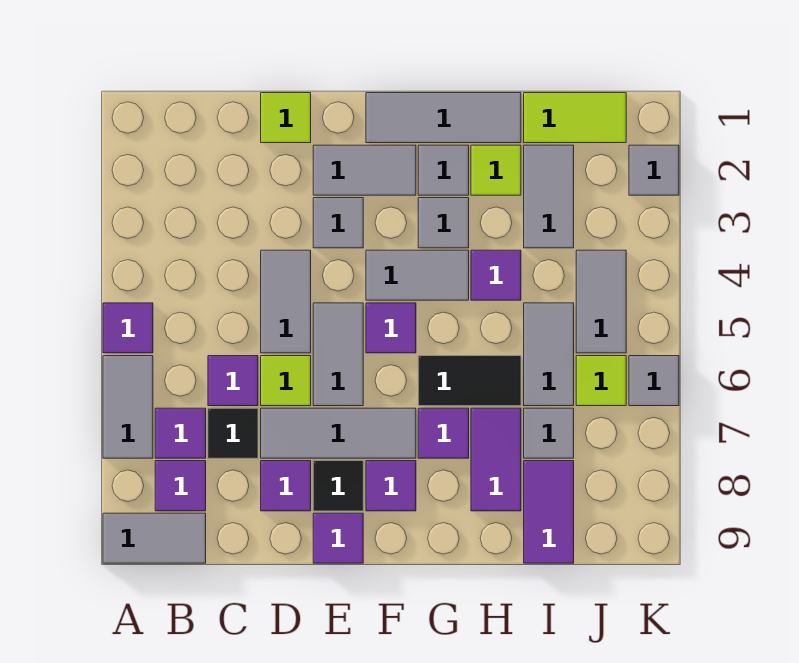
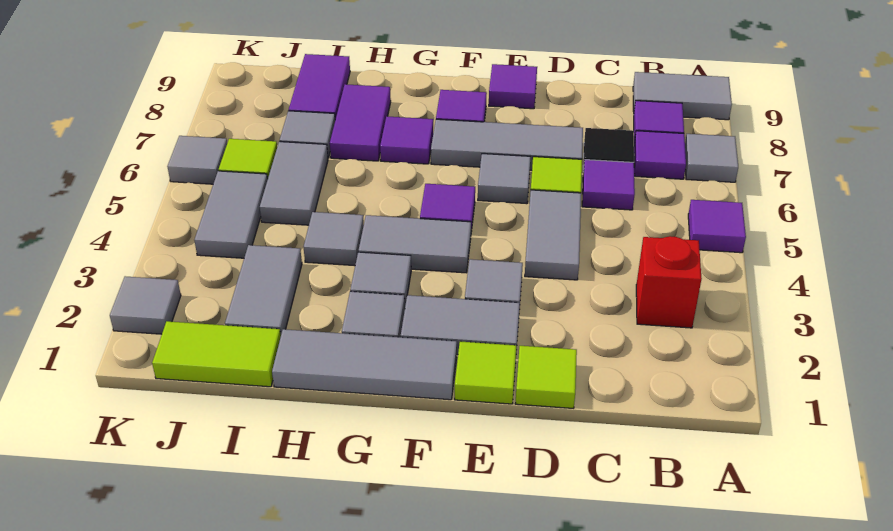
grey 1x2 tile [103,356,153,458] -> grey 1x1 tile [685,134,738,182]
none -> red 1x1 brick [636,236,702,328]
purple 1x1 tile [261,461,311,511] -> none
grey 1x2 tile [313,303,363,406] -> grey 1x1 tile [478,154,531,204]
black 1x1 tile [313,461,363,511] -> none
black 1x2 tile [418,356,521,406] -> none
lime 1x1 tile [471,145,521,195] -> lime 1x1 tile moved to [455,341,517,404]
purple 1x1 tile [471,250,521,300] -> grey 1x1 tile [304,212,364,266]

